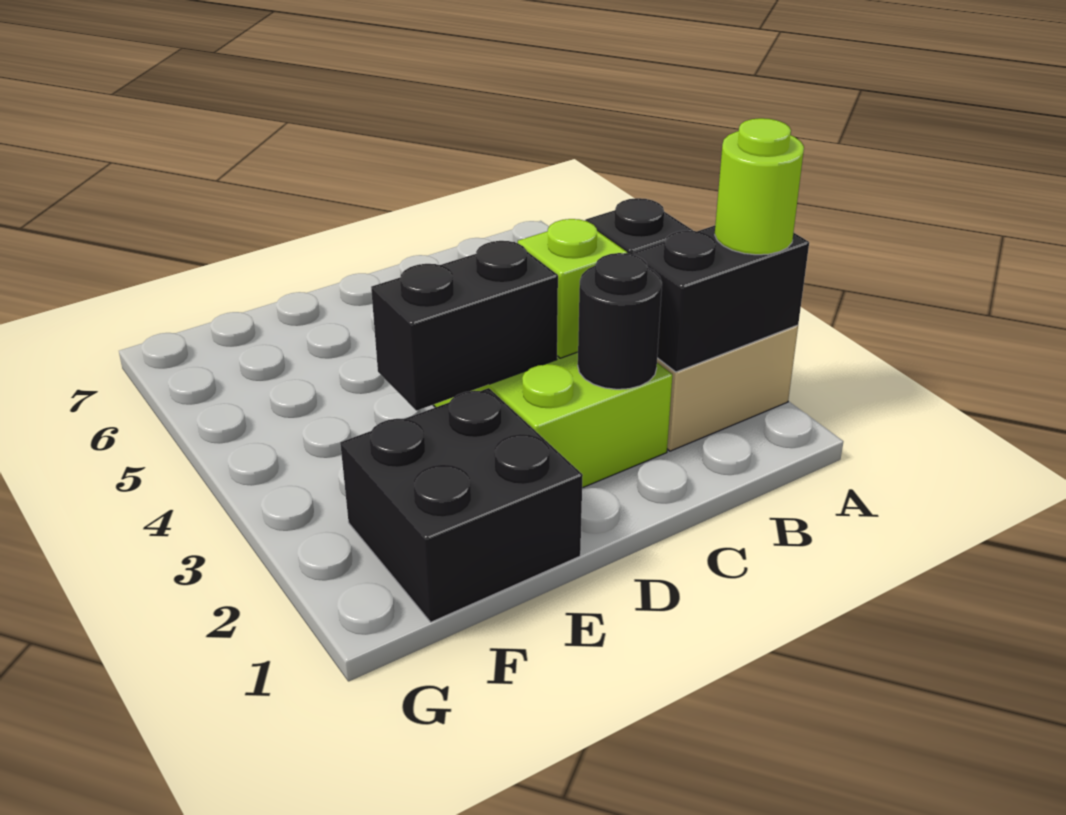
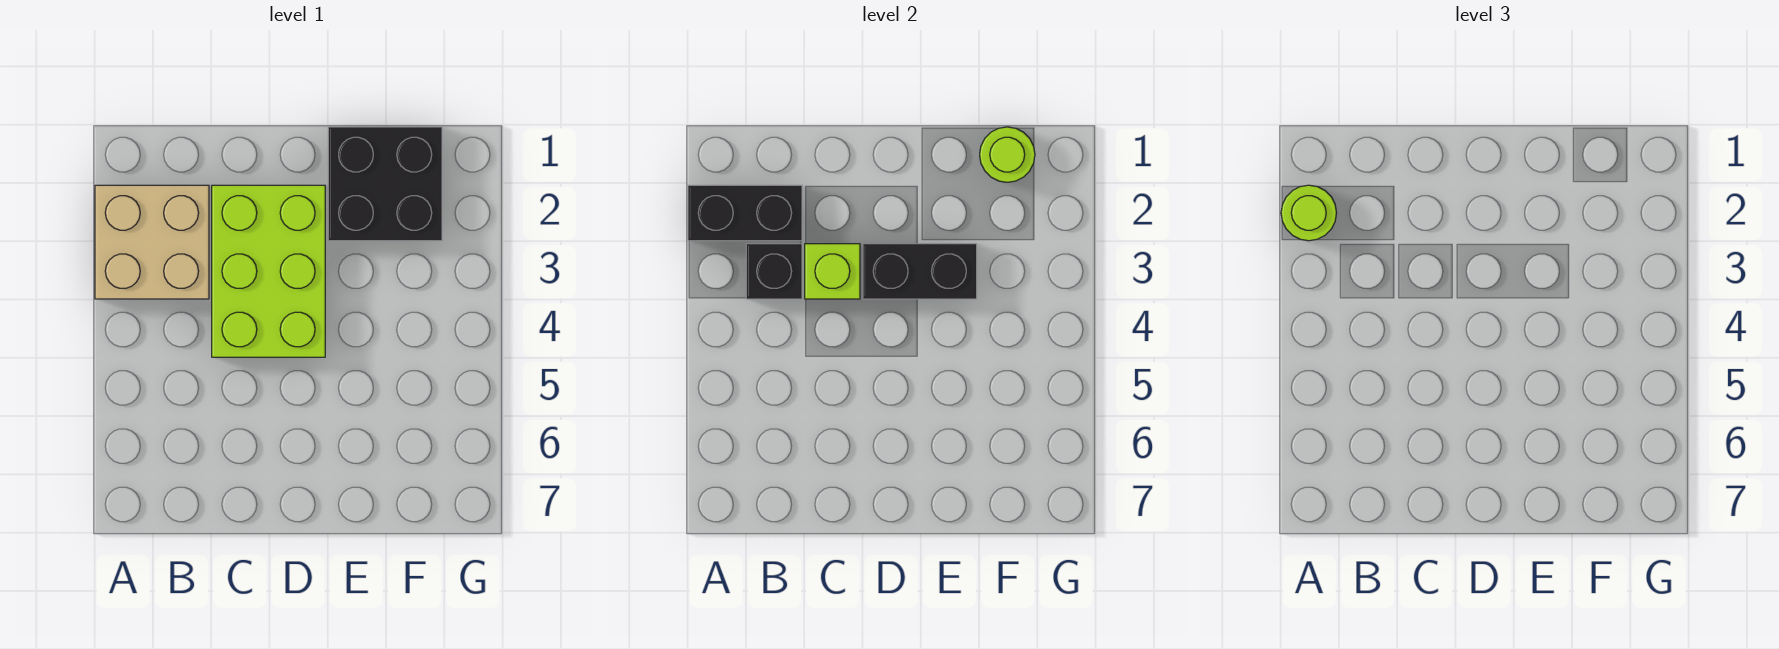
black 1x1 round brick [578,253,662,389] -> none
none -> lime 1x1 round brick [980,127,1035,182]

